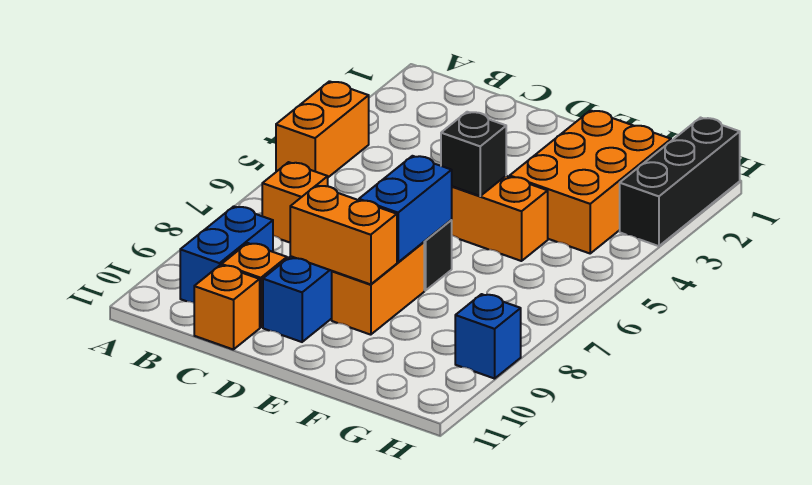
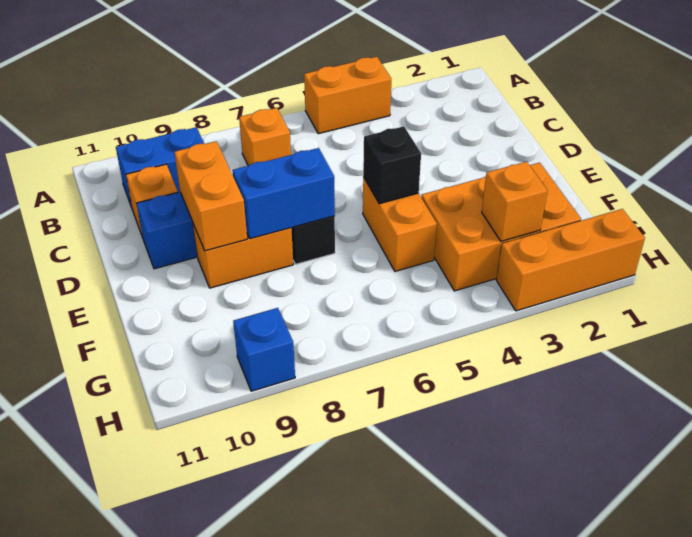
orange 1x1 brick [194,265,260,350] -> orange 1x1 brick moved to [482,162,548,241]
black 1x3 brick [620,118,740,246] -> orange 1x3 brick [496,209,645,311]

